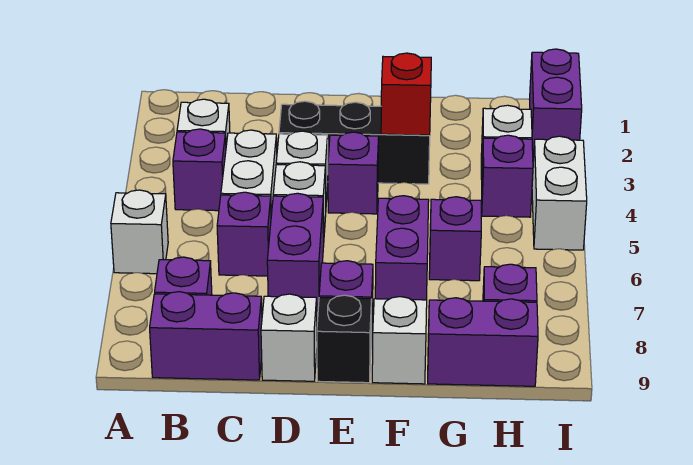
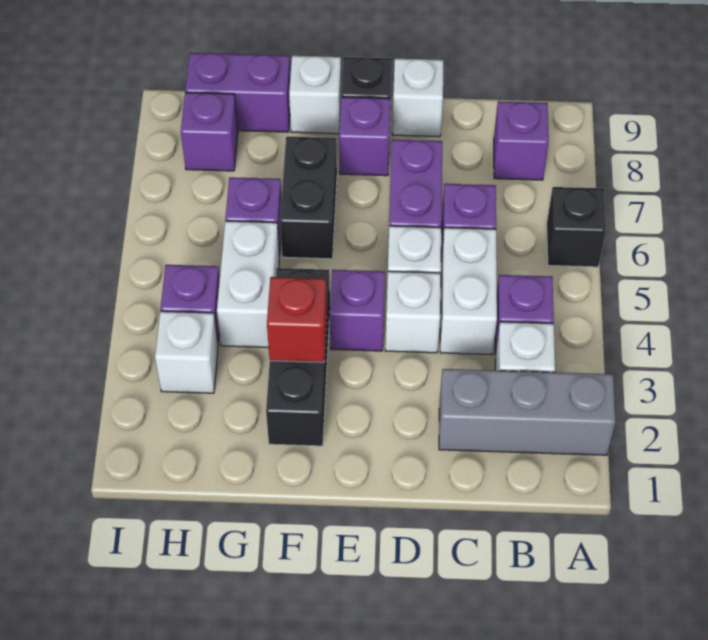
none -> grey 1x3 brick [439,369,615,455]
white 1x1 brick [111,190,168,274] -> black 1x1 brick [547,187,606,267]
purple 1x2 brick [150,292,262,380] -> none
black 1x3 brick [279,101,430,184] -> black 1x3 brick turned to [266,268,330,446]
purple 1x2 brick [375,196,429,300] -> black 1x2 brick [280,137,337,259]
purple 1x2 brick [530,49,582,156] -> none
white 1x2 brick [532,136,587,250] -> white 1x2 brick moved to [217,221,279,348]

